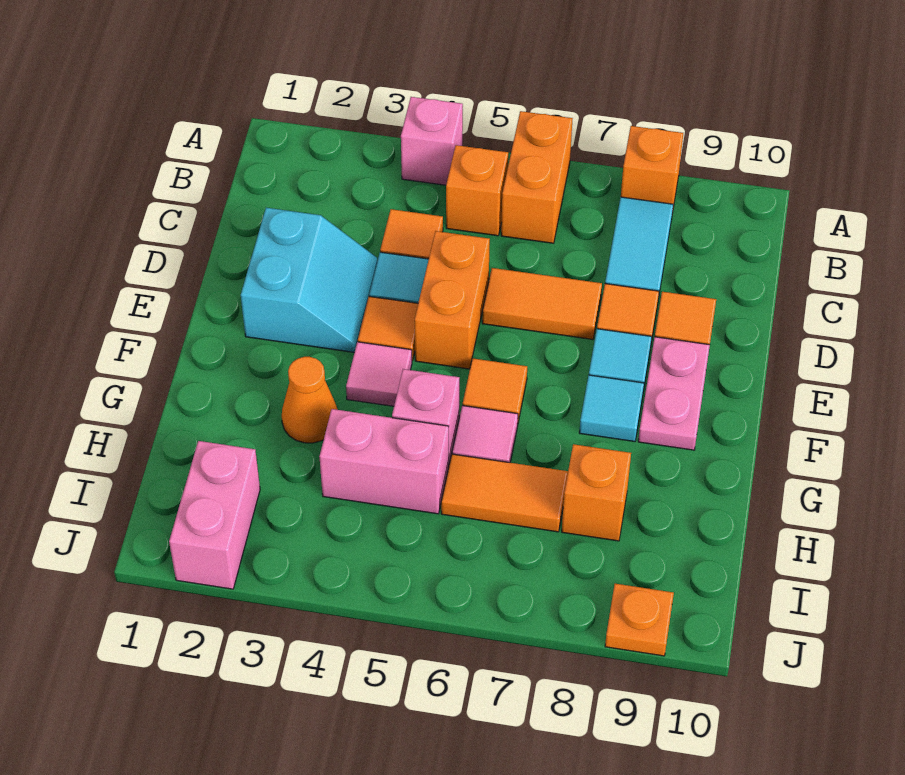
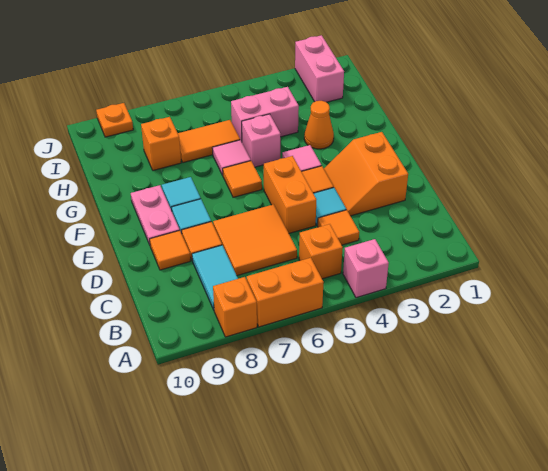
orange 1x2 brick [501,111,573,243] -> orange 1x2 brick turned to [247,258,324,327]
cyan 2x2 slope [241,208,377,352] -> orange 2x2 slope [324,132,408,216]
orange 1x2 tile [482,268,602,339] -> orange 2x2 tile [213,204,297,275]

